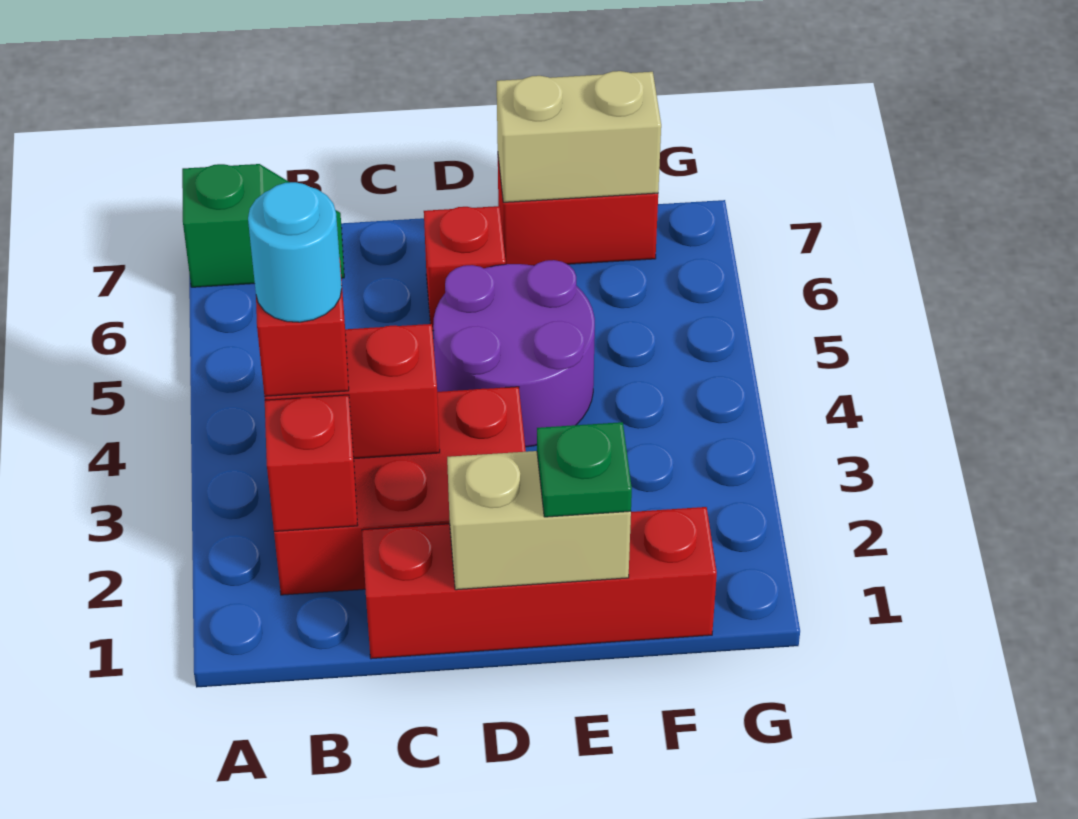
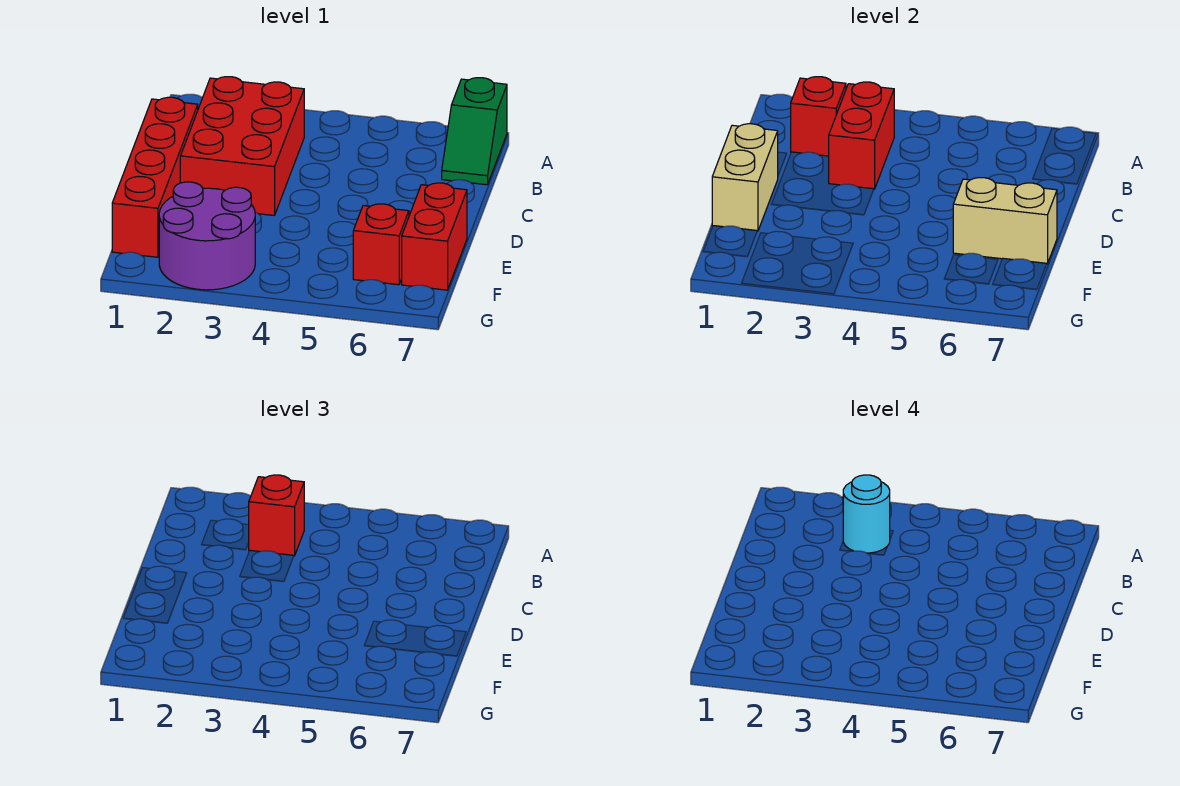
purple 2x2 round brick [433,260,595,447] -> purple 2x2 round brick moved to [159,182,255,290]
red 1x1 brick [424,206,506,331] -> red 1x1 brick moved to [353,204,409,285]
green 1x1 plate [537,422,632,517] -> none
tan 1x2 brick [497,71,661,202] -> tan 1x2 brick turned to [953,178,1057,264]

